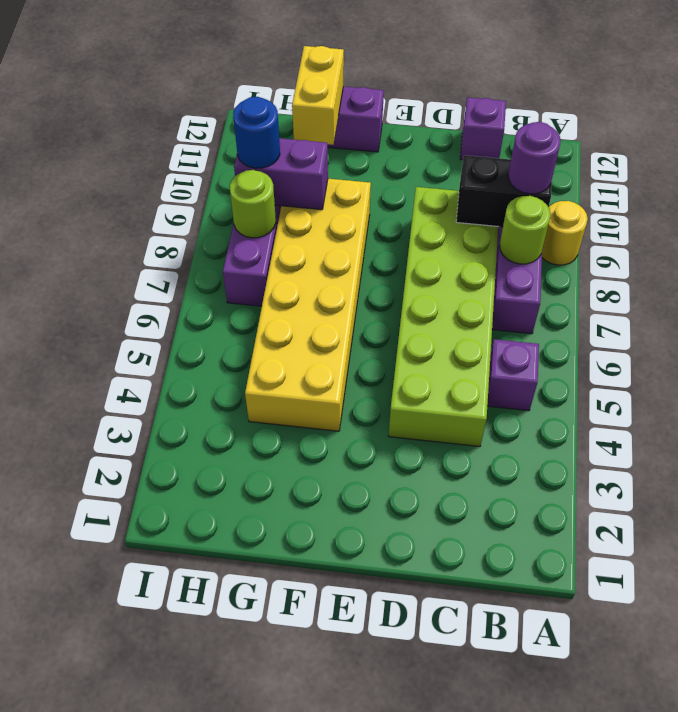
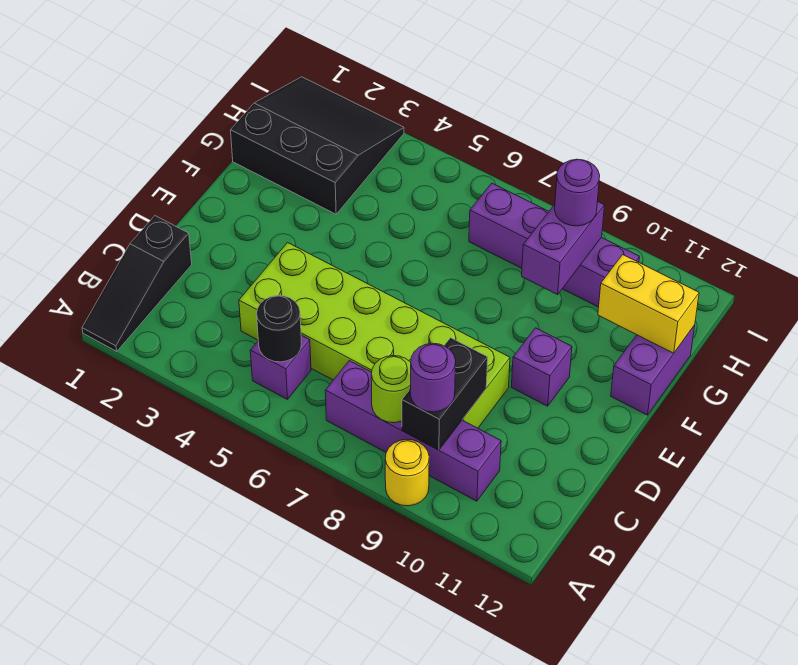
none -> black 1x3 slope [82,216,192,351]
none -> black 1x1 round brick [257,295,302,362]
purple 1x1 brick [460,97,506,160] -> purple 1x1 brick moved to [511,328,572,406]
yellow 2x6 brick [245,179,371,431] -> none
none -> black 3x3 slope [231,77,404,214]
lime 1x1 round brick [230,170,276,238] -> none
blue 1x1 round brick [233,97,280,168] -> purple 1x1 round brick [555,159,600,226]

